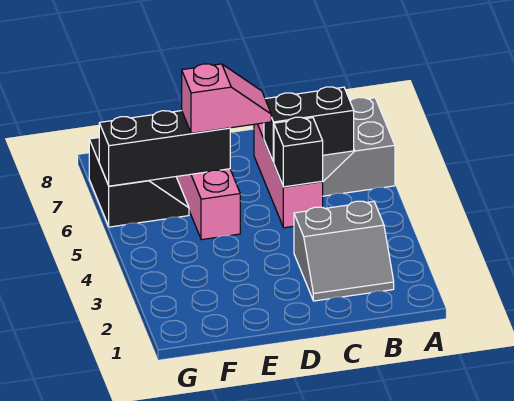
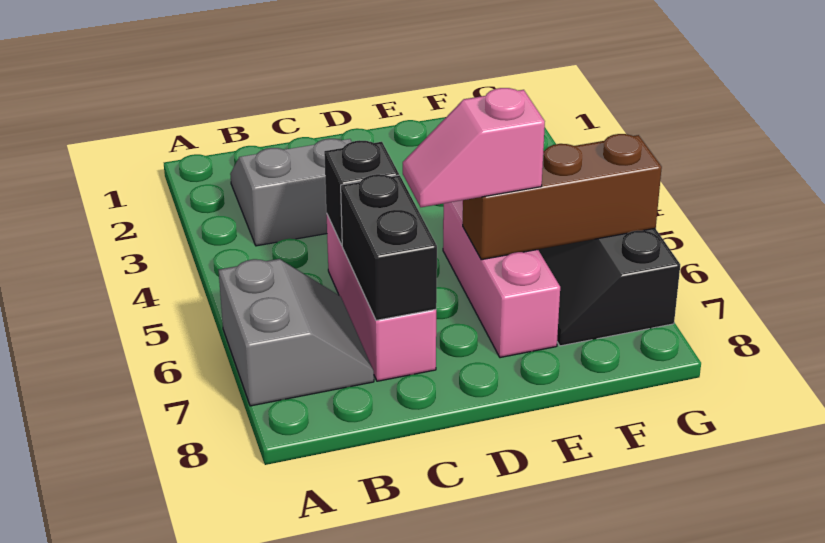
black 1x2 brick [264,87,354,162] -> black 1x2 brick turned to [341,174,437,320]
black 1x3 brick [99,111,230,186] -> brown 1x3 brick [463,134,662,260]

